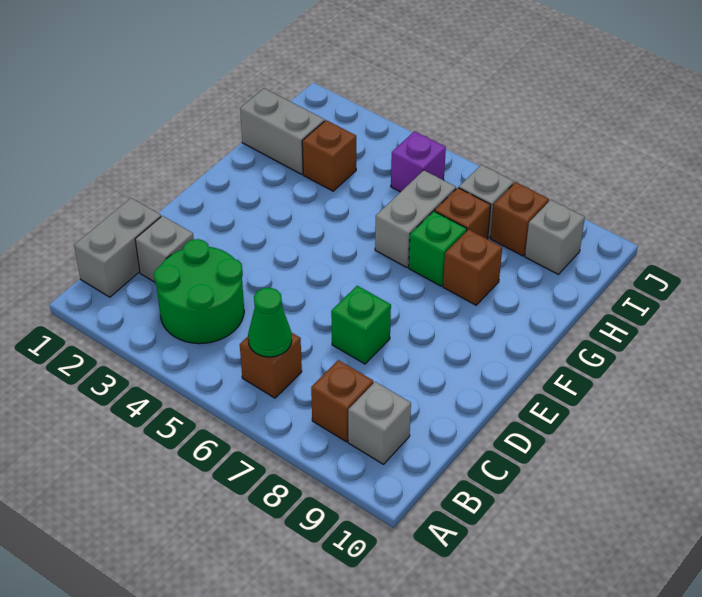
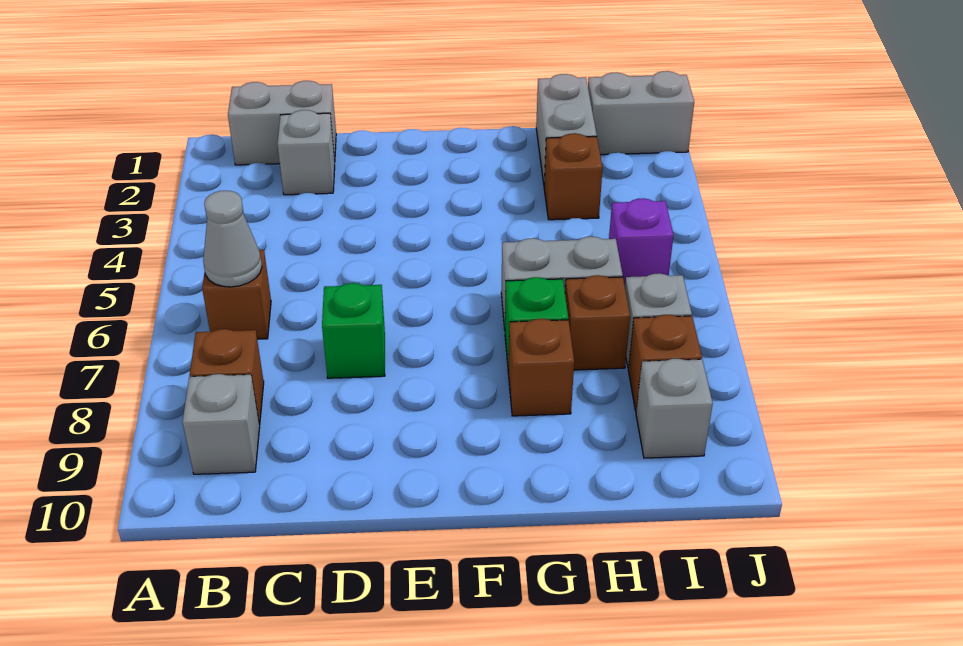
green 2x2 round brick [154,239,244,344] -> none
green 1x1 cone [248,288,292,357] -> grey 1x1 cone [203,191,262,287]
none -> grey 1x2 brick [588,71,694,155]

